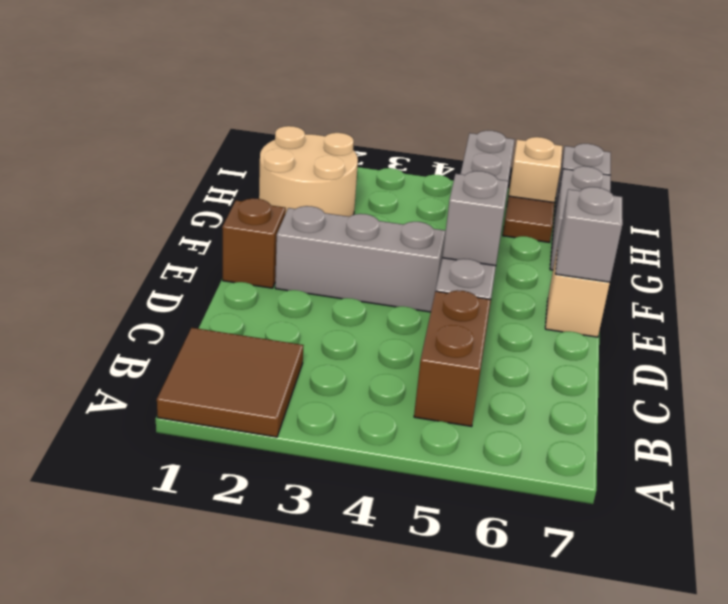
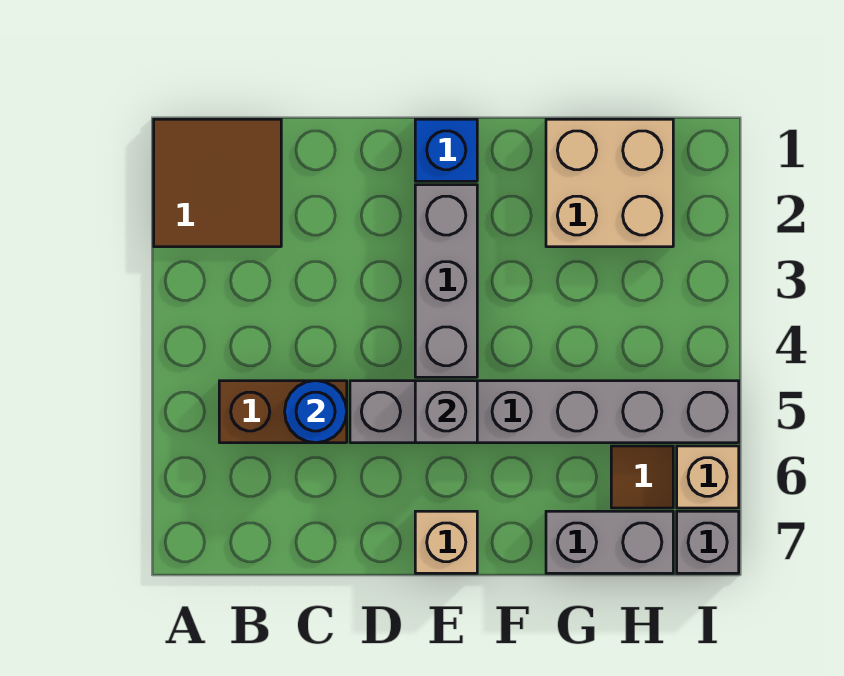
none -> blue 1x1 round brick [285,381,347,443]
brown 1x1 brick [222,198,286,288] -> blue 1x1 brick [415,119,477,181]
grey 1x1 brick [555,187,623,282] -> none
tan 2x2 round brick [259,126,358,217] -> tan 2x2 brick [546,119,673,247]

